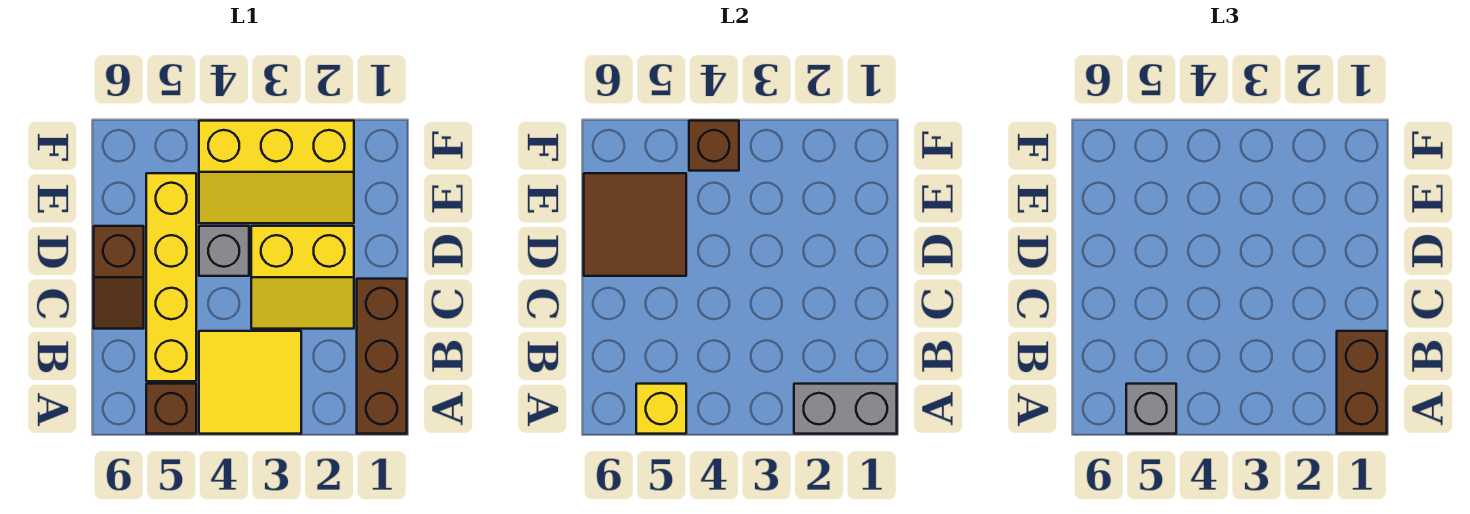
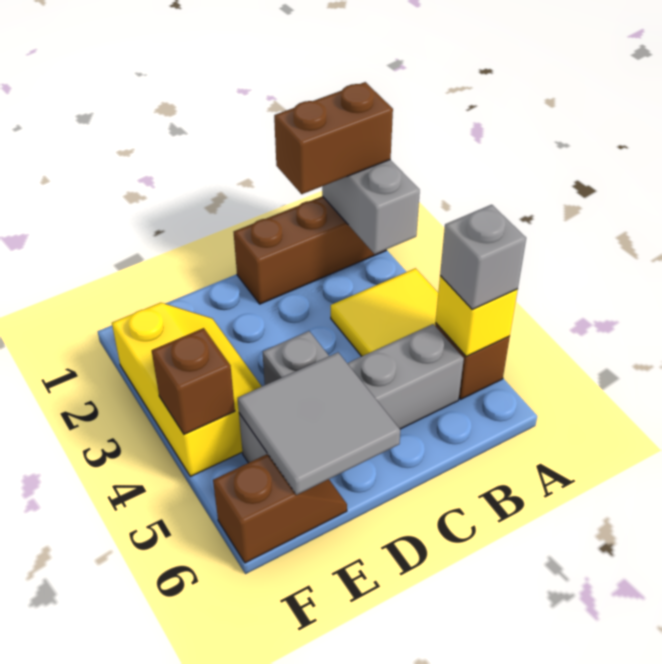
yellow 1x4 brick [146,173,196,381] -> grey 1x4 brick [239,324,464,463]
yellow 2x2 slope [251,226,354,329] -> none
brown 1x2 slope [94,226,144,329] -> brown 1x2 slope moved to [213,455,347,563]
brown 2x2 tile [584,173,686,276] -> grey 2x2 tile [238,352,400,495]

